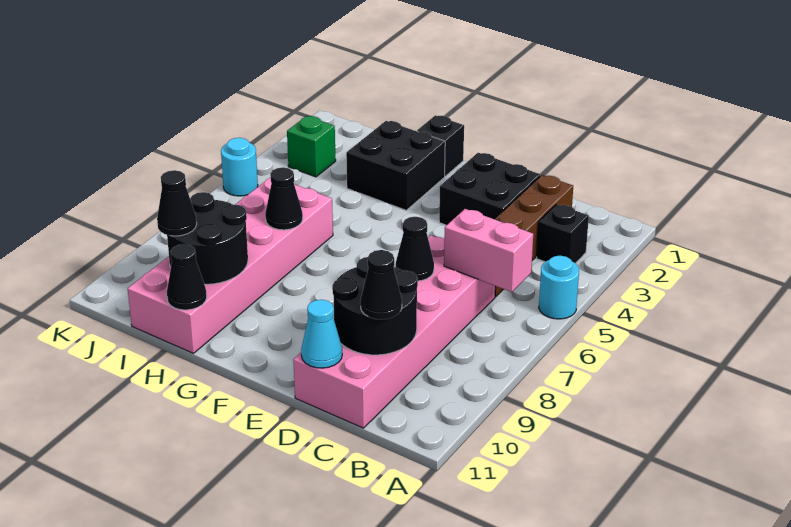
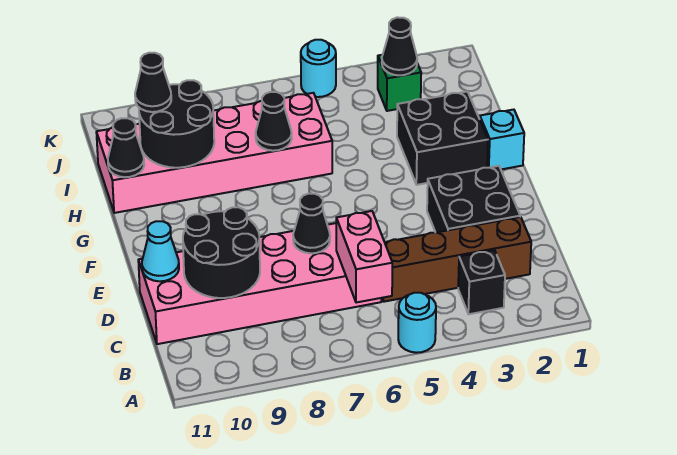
black 1x1 cone [360,250,402,319] -> black 1x1 cone moved to [382,17,417,75]
black 1x1 brick [417,115,464,176] -> cyan 1x1 brick [480,110,524,169]

